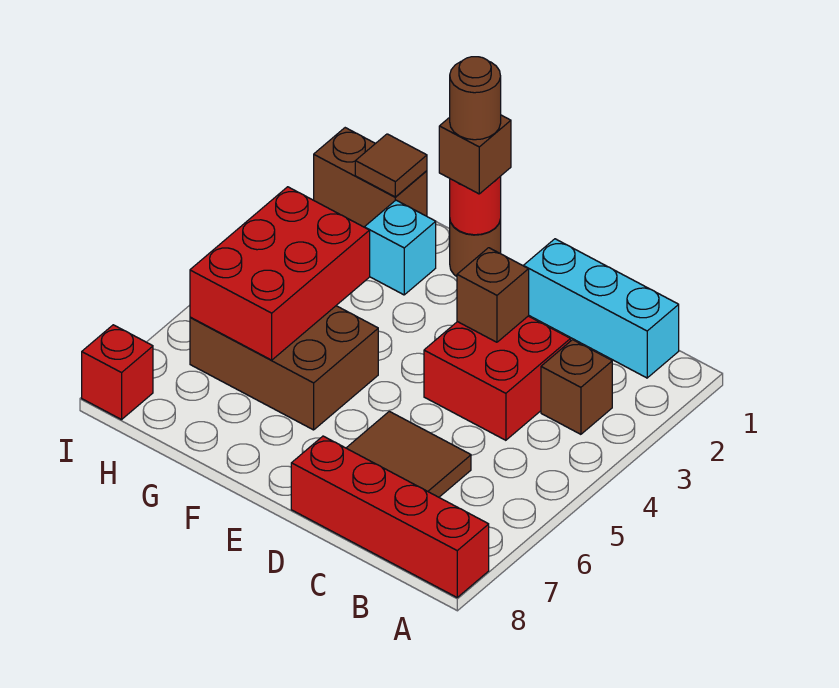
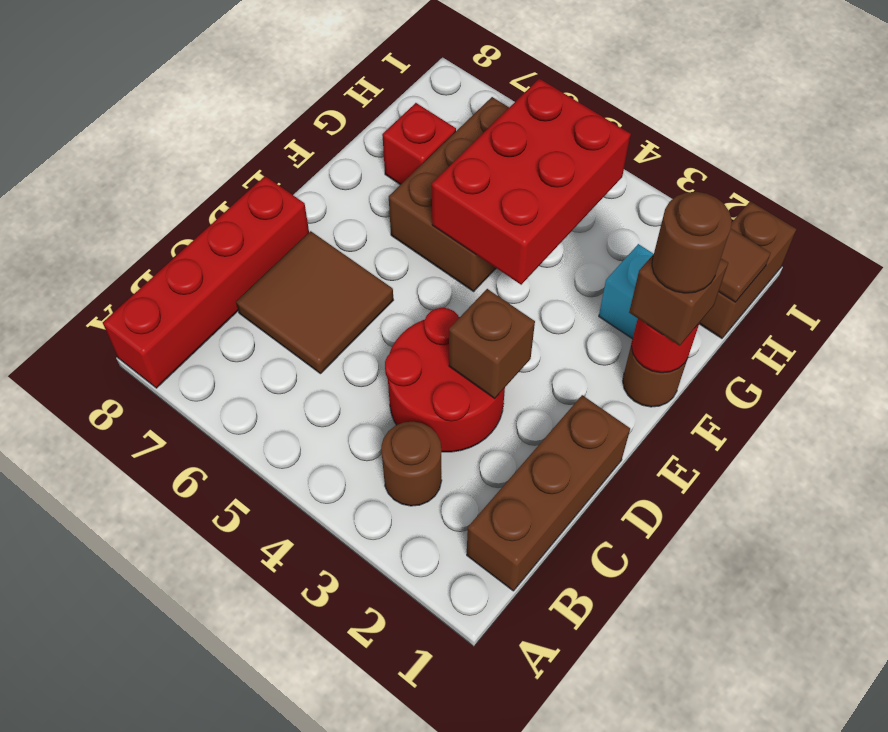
cyan 1x3 brick [523,239,679,378] -> brown 1x3 brick [467,395,630,591]
brown 1x1 brick [541,340,612,434] -> brown 1x1 round brick [381,421,442,506]
red 2x2 brick [424,316,571,440] -> red 2x2 round brick [385,308,505,452]
red 2x3 brick [190,187,370,360] -> red 2x3 brick turned to [432,79,631,285]
red 1x1 brick [82,325,153,420] -> red 1x1 brick moved to [382,103,456,185]

